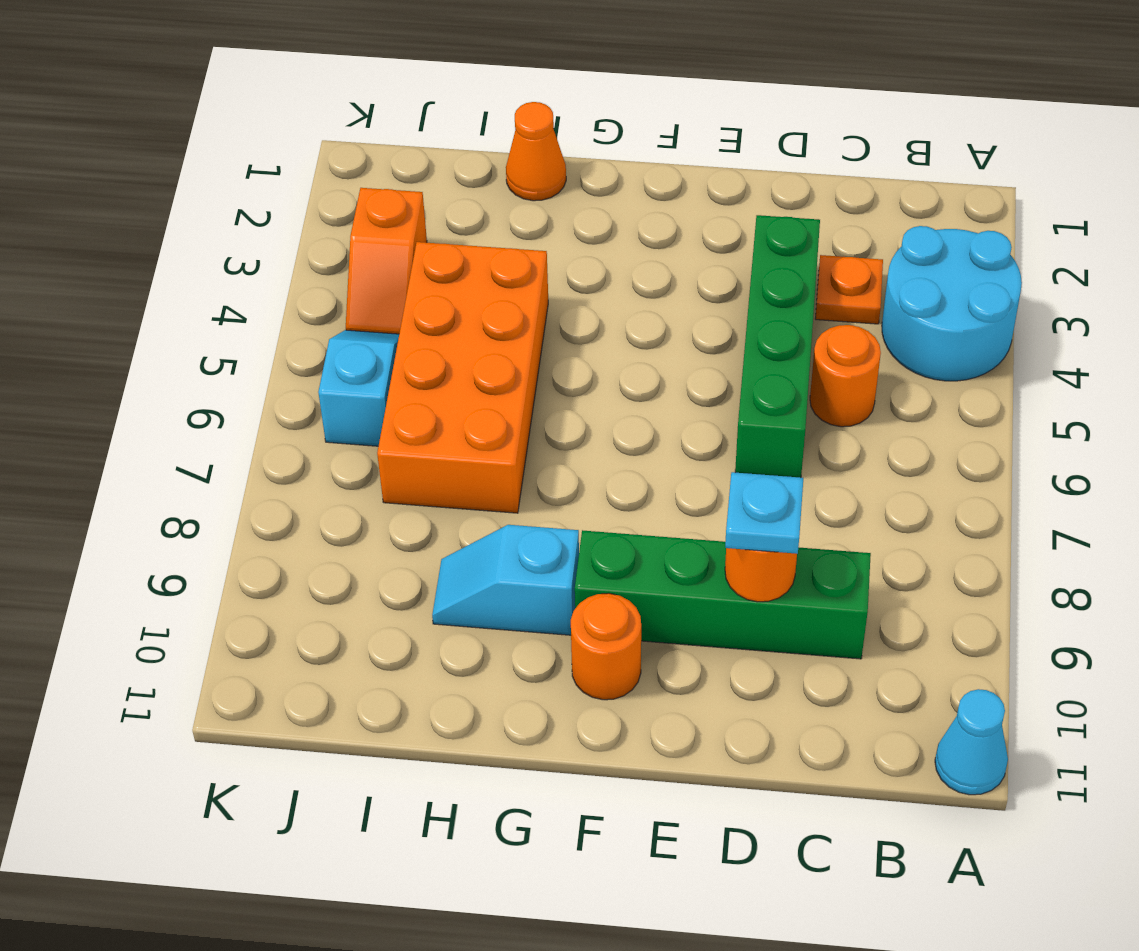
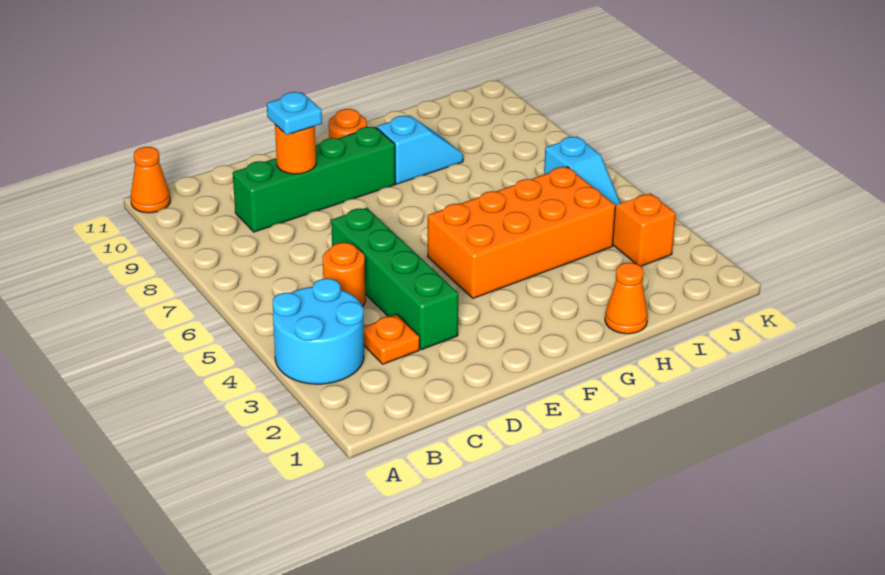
cyan 1x1 cone [935,689,1008,795] -> orange 1x1 cone [131,147,170,213]
orange 2x4 brick [377,242,548,513] -> orange 2x4 brick turned to [428,167,616,298]

